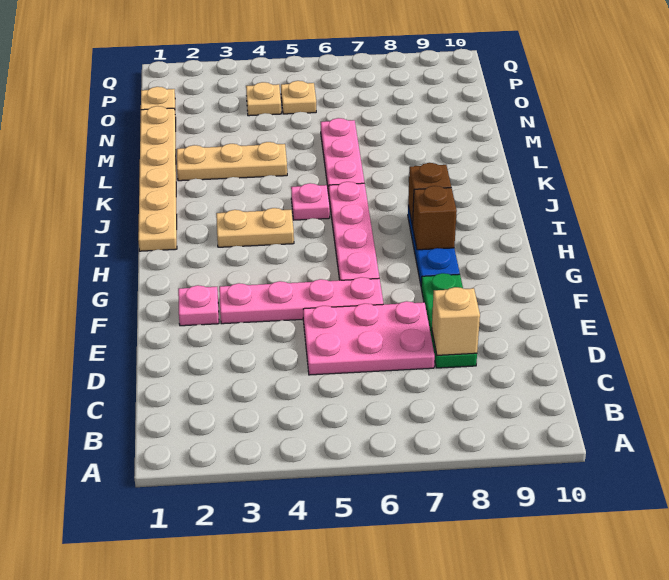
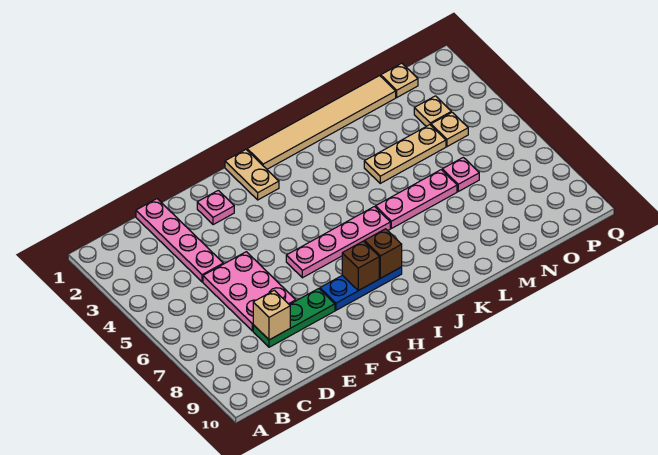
pink 1x4 plate [219,277,383,324] -> pink 1x4 plate moved to [136,199,223,282]
tan 1x6 plate [138,106,177,251] -> tan 1x6 tile [247,76,396,169]
tan 1x2 plate [216,208,294,247] -> tan 1x2 plate moved to [225,150,279,200]
pink 1x1 plate [291,183,330,220] -> pink 1x1 plate moved to [442,157,479,191]
tan 1x3 plate [177,142,287,181] -> tan 1x3 plate turned to [364,125,446,183]
tan 1x1 plate [281,81,316,114] -> tan 1x1 plate moved to [414,96,451,126]

